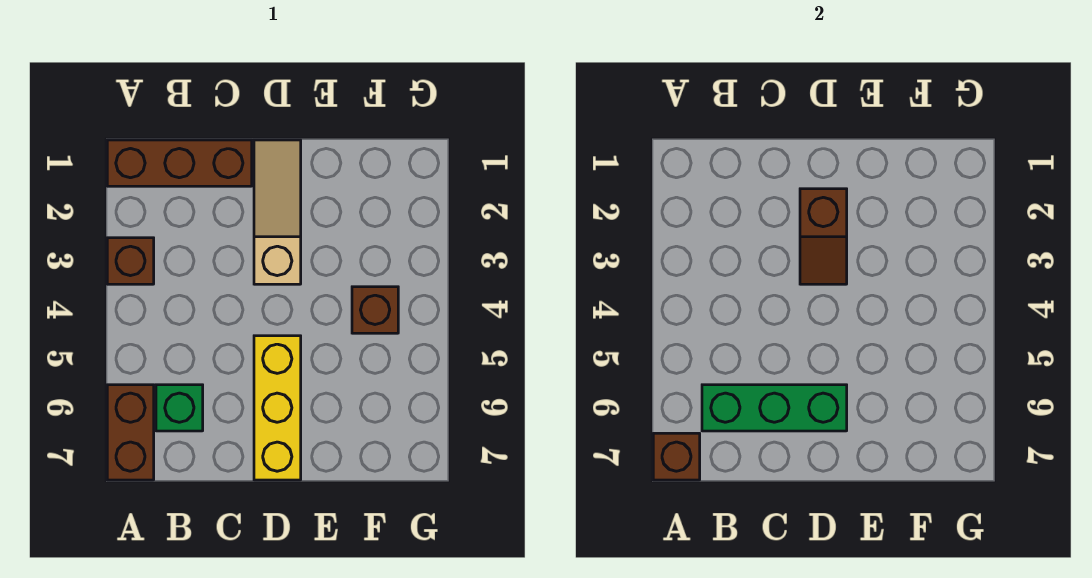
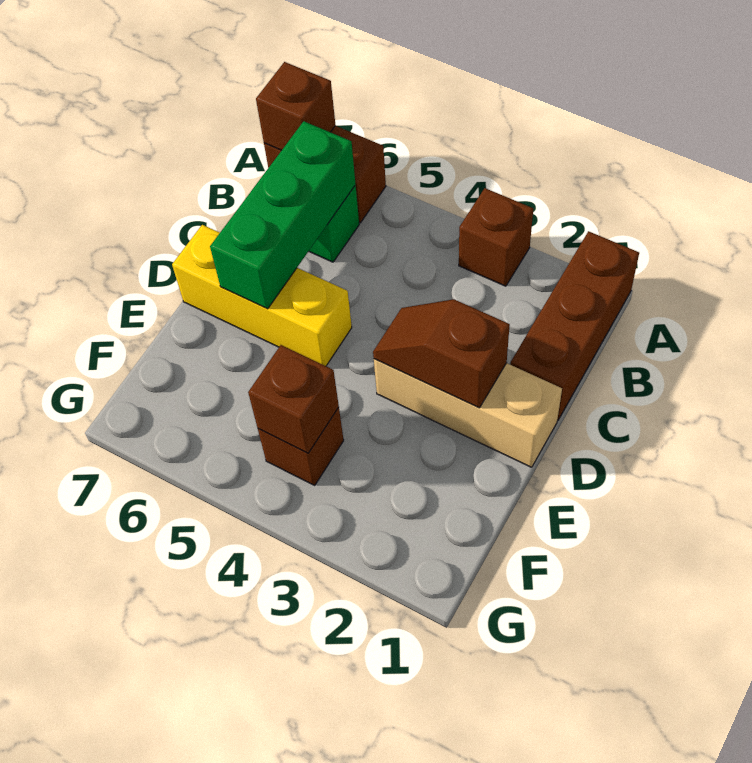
tan 1x3 slope [254,140,301,284] -> tan 1x3 brick [374,359,562,467]
none -> brown 1x1 brick [248,345,339,453]

